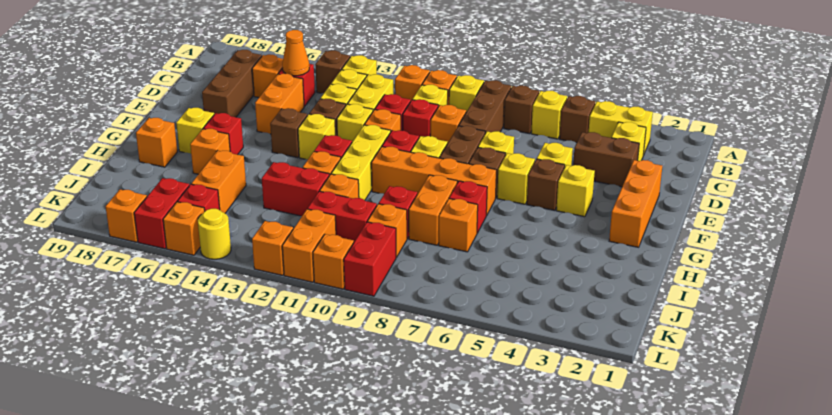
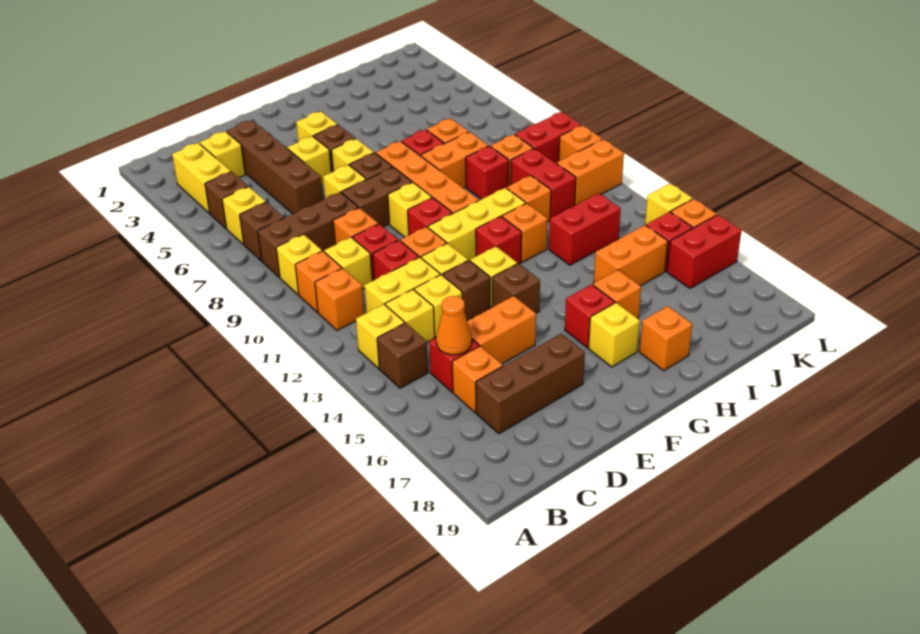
brown 1x2 brick [573,132,639,187] -> brown 1x4 brick [227,120,323,214]
orange 1x3 brick [609,160,662,247] -> none
red 1x2 brick [262,162,329,216] -> red 1x2 brick turned to [549,193,621,265]
orange 1x1 brick [252,221,293,275] -> none
yellow 1x1 round brick [198,209,231,259] -> yellow 1x1 brick [645,183,693,225]
orange 1x1 brick [106,189,147,242] -> none

